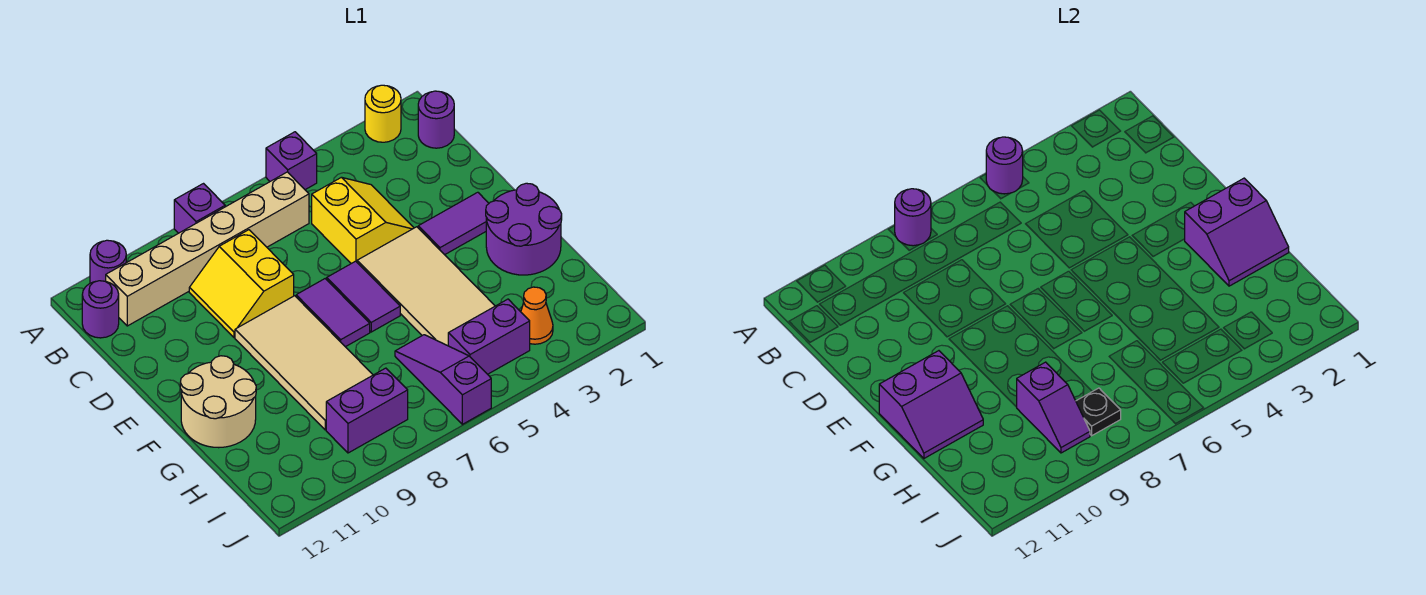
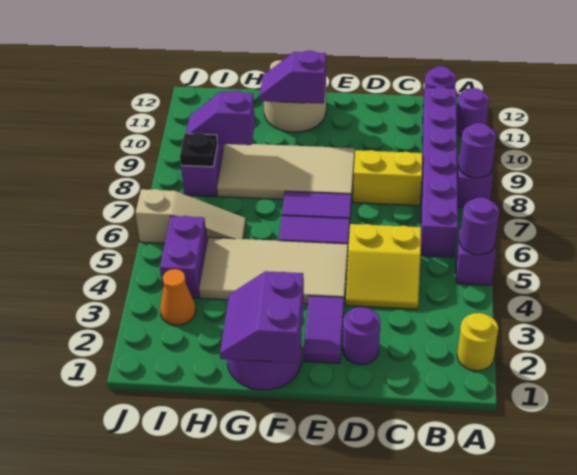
purple 1x1 round brick [418,91,454,148] -> purple 1x1 round brick moved to [343,307,380,365]
tan 1x6 brick [106,172,309,326] -> purple 1x6 brick [421,87,458,257]
purple 2x2 slope [879,351,983,458] -> purple 1x2 slope [260,51,326,104]
purple 1x3 slope [395,335,491,424] -> tan 1x3 slope [135,189,246,243]

